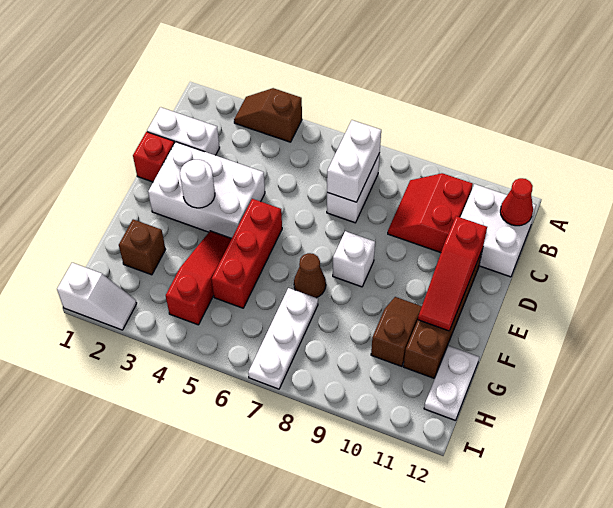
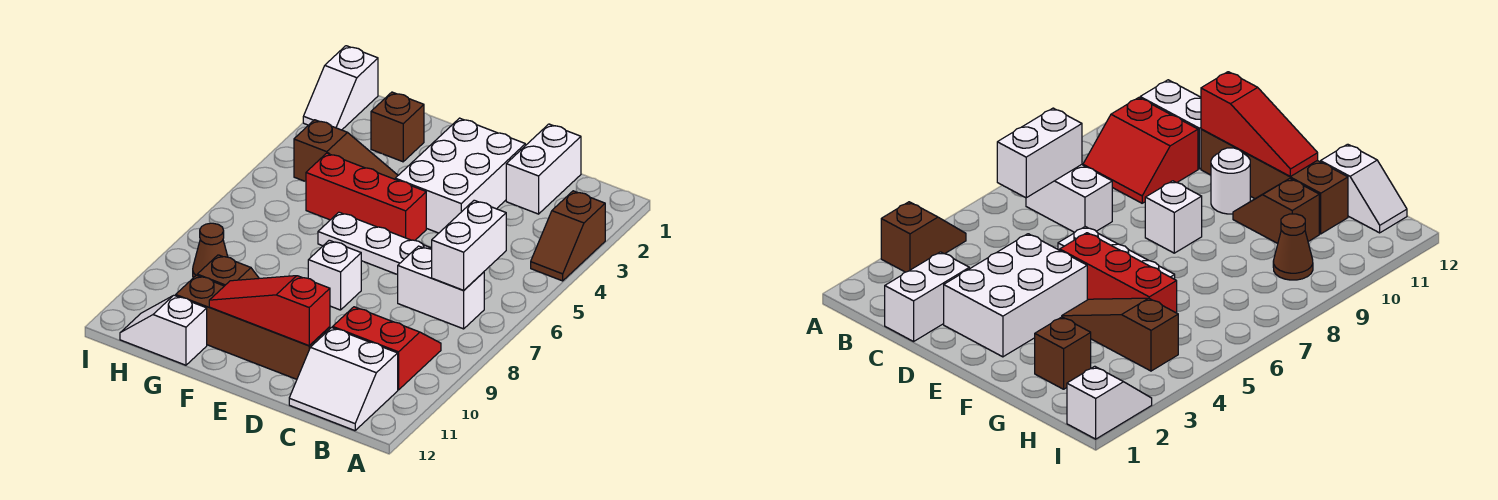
brown 1x2 slope [234,88,302,142] -> brown 1x2 slope turned to [531,191,605,281]
white 1x2 brick [327,120,381,202] -> white 1x2 brick turned to [432,200,506,290]
white 2x2 brick [461,184,536,277] -> white 2x2 slope [289,328,398,431]
red 1x1 cone [500,178,533,226] -> none
red 1x1 brick [133,132,175,182] -> none
white 1x1 round brick [180,160,215,208] -> white 1x1 round brick moved to [1211,148,1250,214]
red 1x3 slope [166,231,232,325] -> brown 1x3 slope [294,120,398,182]
brown 1x1 cone [294,253,326,298] -> brown 1x1 cone moved to [193,223,228,278]
white 1x3 plate [248,288,318,389] -> white 1x3 plate moved to [318,212,432,275]
white 1x2 plate [424,346,479,421] -> white 1x2 slope [120,295,207,365]

